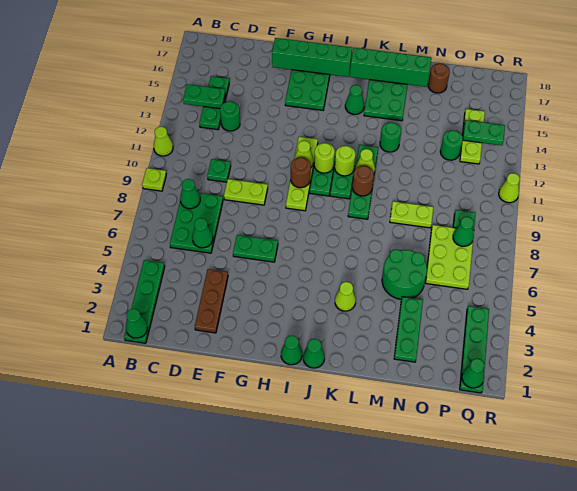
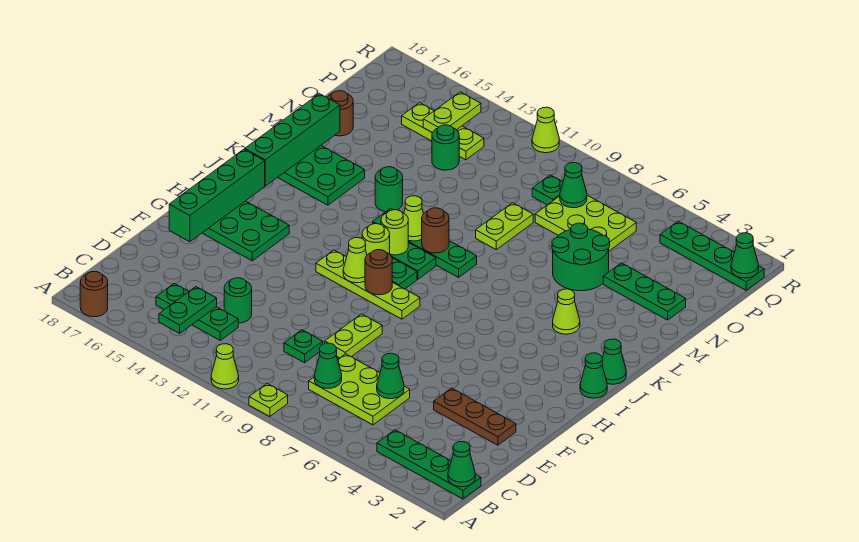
none -> brown 1x1 round brick [80,272,108,317]
green 2x3 plate [170,193,223,253] -> lime 2x3 plate [309,354,410,425]
green 1x2 plate [233,235,278,262] -> none
green 1x1 cone [345,85,364,114] -> none
green 1x2 plate [463,120,505,145] -> lime 1x2 plate [423,92,481,133]

